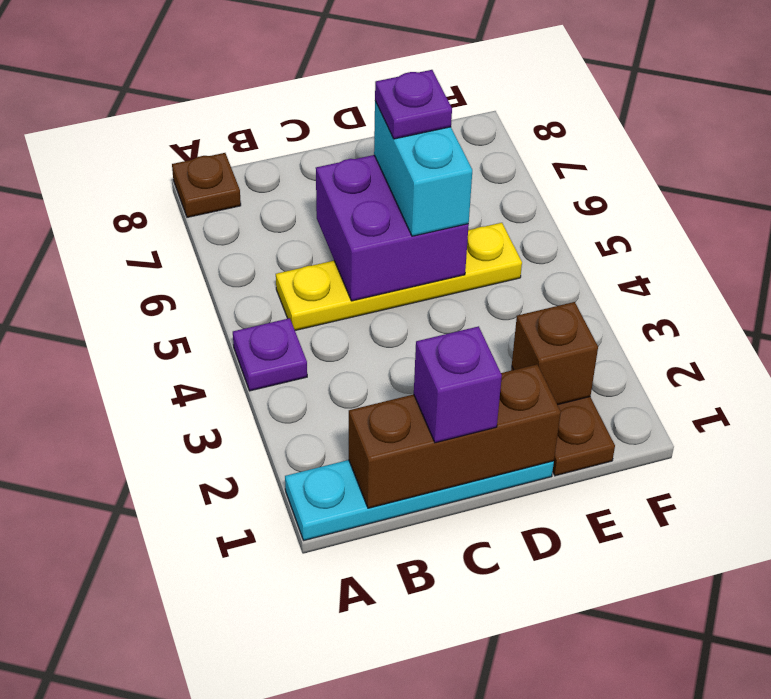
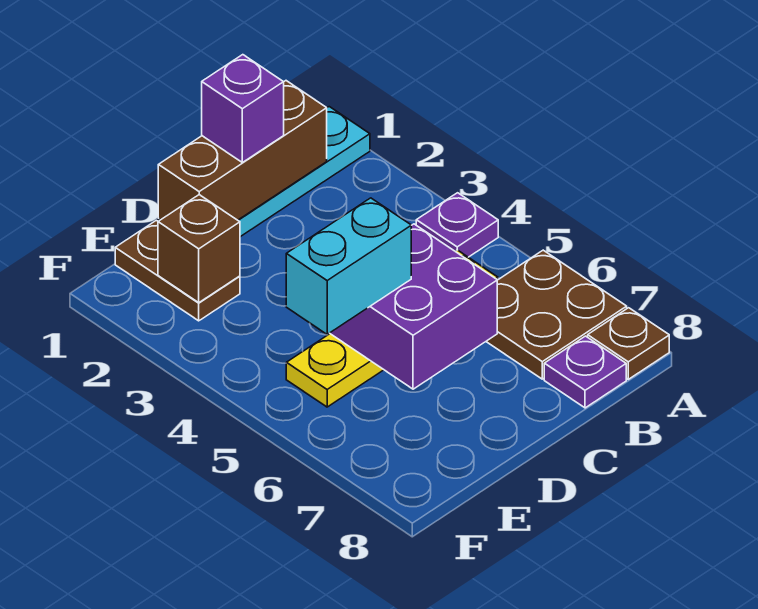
none -> brown 2x2 plate [486,250,627,379]
cyan 1x2 brick [374,101,472,236] -> cyan 1x2 brick turned to [286,198,411,334]
purple 1x1 plate [375,70,452,139] -> purple 1x1 plate moved to [544,336,626,408]

